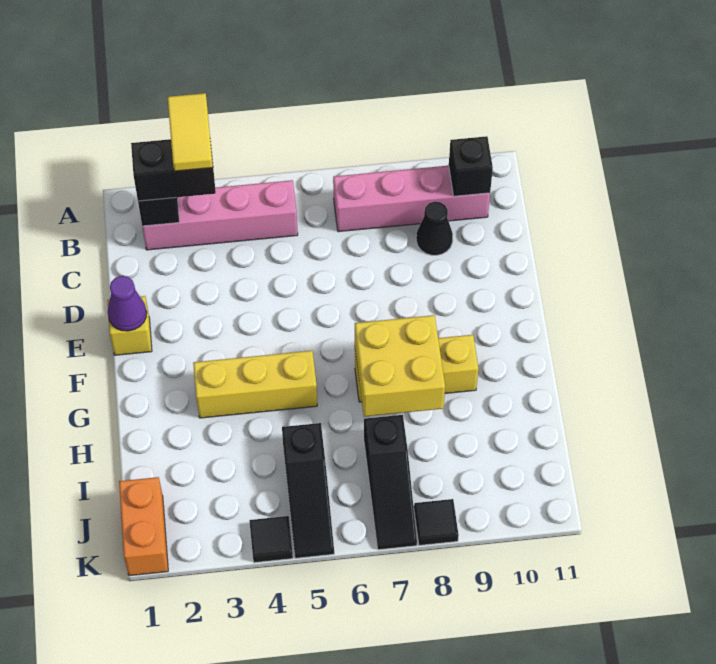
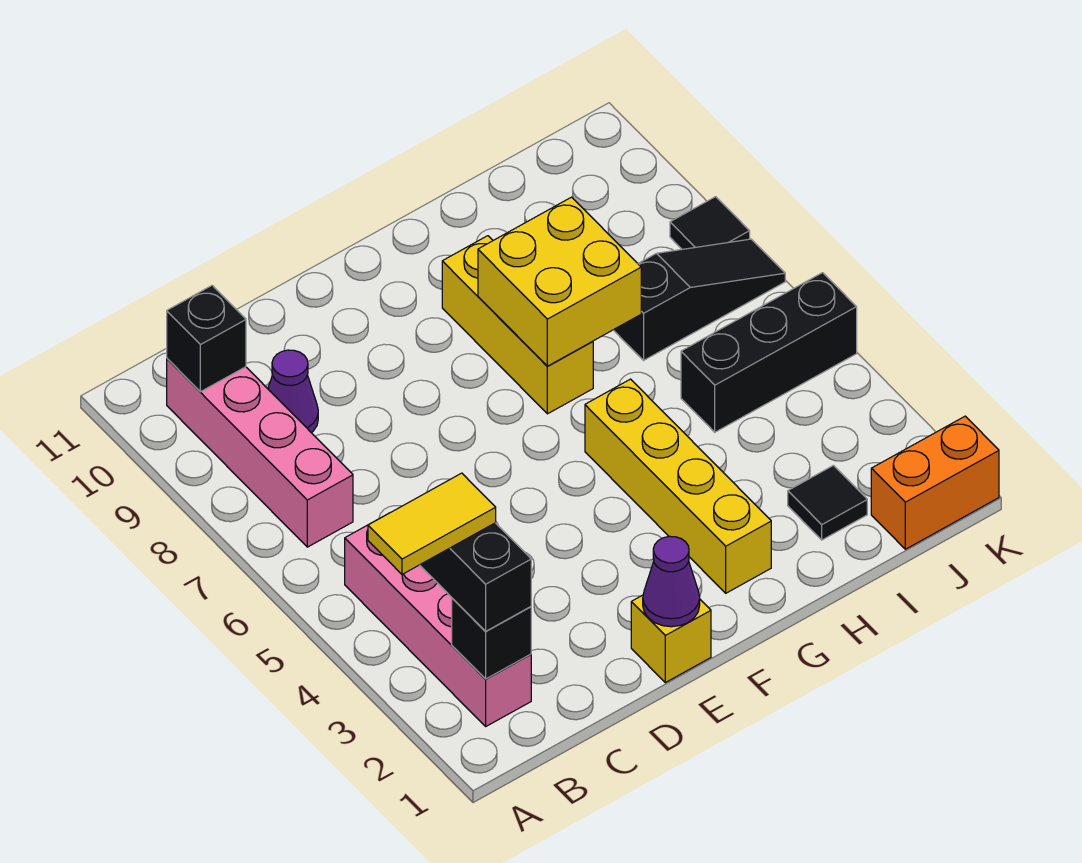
black 1x1 cone [416,202,453,255] -> purple 1x1 cone [268,350,318,433]
yellow 1x3 brick [193,351,317,418] -> yellow 1x4 brick [585,379,771,593]
black 1x3 slope [282,423,334,558] -> black 1x3 brick [681,273,857,432]
black 1x1 tile [249,516,293,563] -> black 1x1 tile moved to [788,465,867,540]

